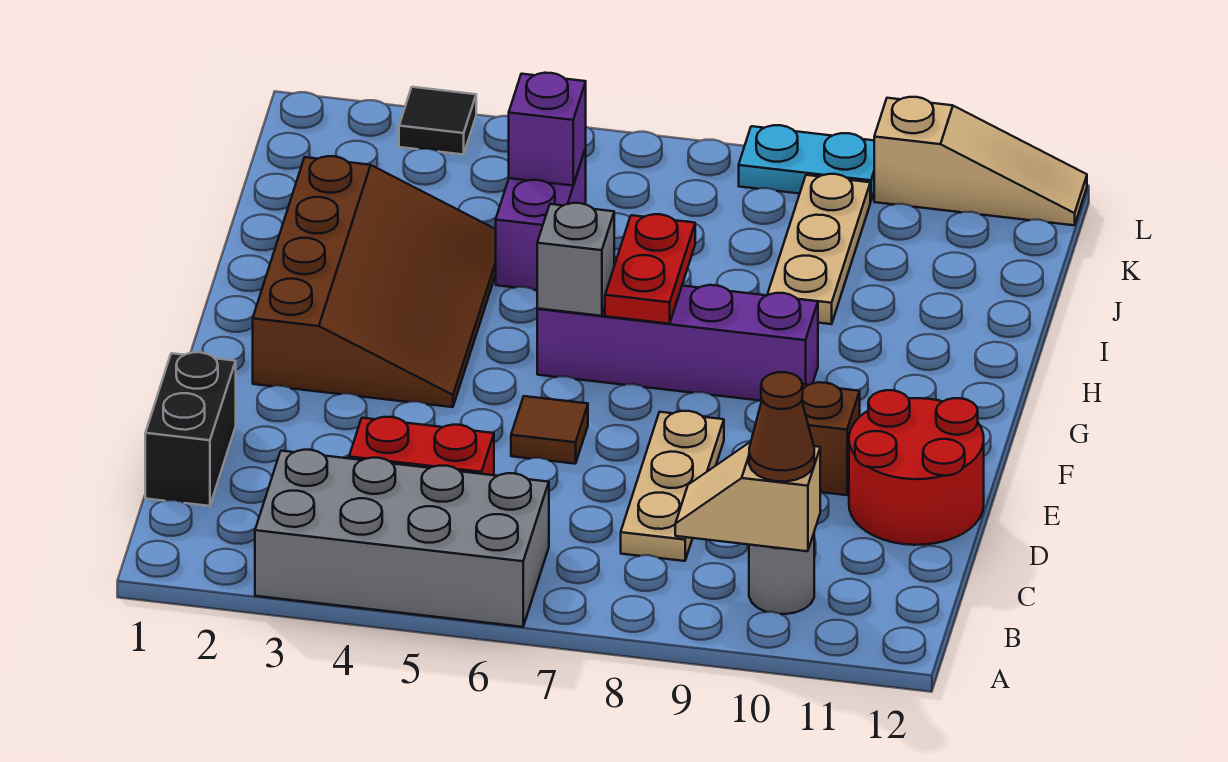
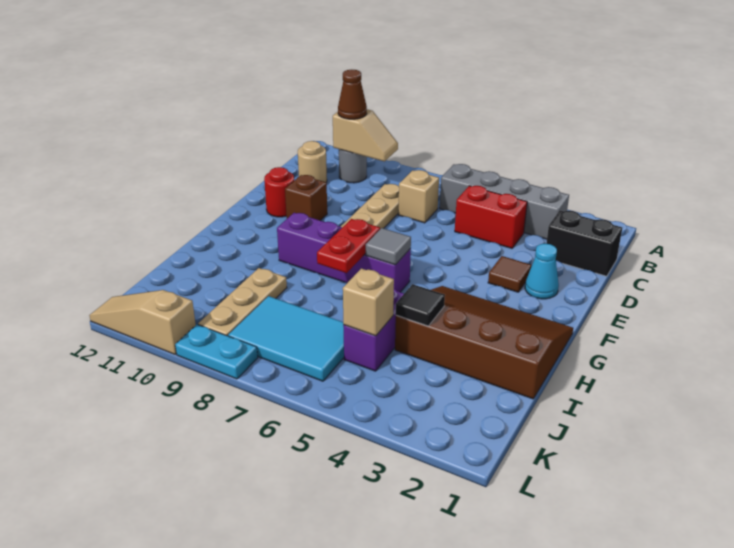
grey 2x4 brick [255,450,549,627] -> grey 1x4 brick [440,164,569,239]
black 1x2 brick [145,352,236,506] -> black 1x2 brick turned to [546,211,622,276]
none -> tan 1x1 brick [398,170,439,223]
none -> tan 1x1 round brick [298,141,327,182]
red 2x2 round brick [849,390,984,545] -> red 1x1 round brick [264,167,294,217]
none -> cyan 1x1 cone [525,244,559,299]
brown 1x1 tile [511,396,588,464] -> brown 1x1 tile moved to [488,256,532,292]
brown 3x4 slope [253,156,496,407] -> brown 3x4 slope turned to [395,286,573,399]
grey 1x1 brick [537,203,614,316] -> grey 1x1 tile [366,228,411,265]
purple 1x1 brick [509,73,586,186] -> tan 1x1 brick [343,268,394,336]
none -> cyan 2x3 tile [228,296,344,381]
black 1x1 tile [399,87,476,155] -> black 1x1 tile moved to [396,284,445,326]

